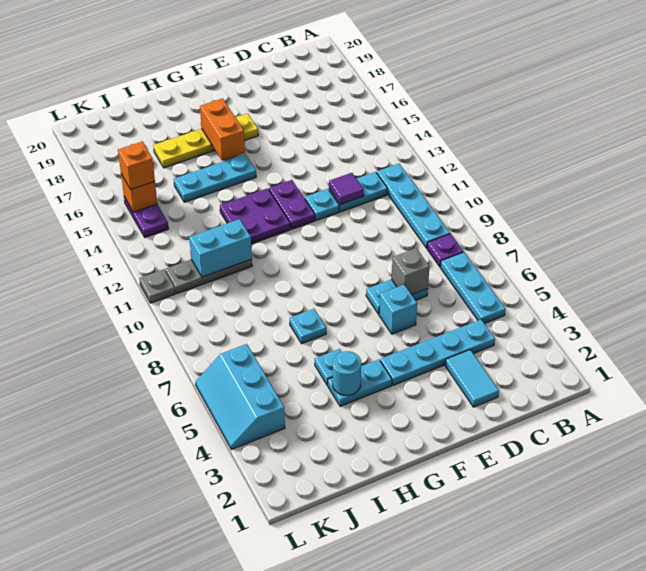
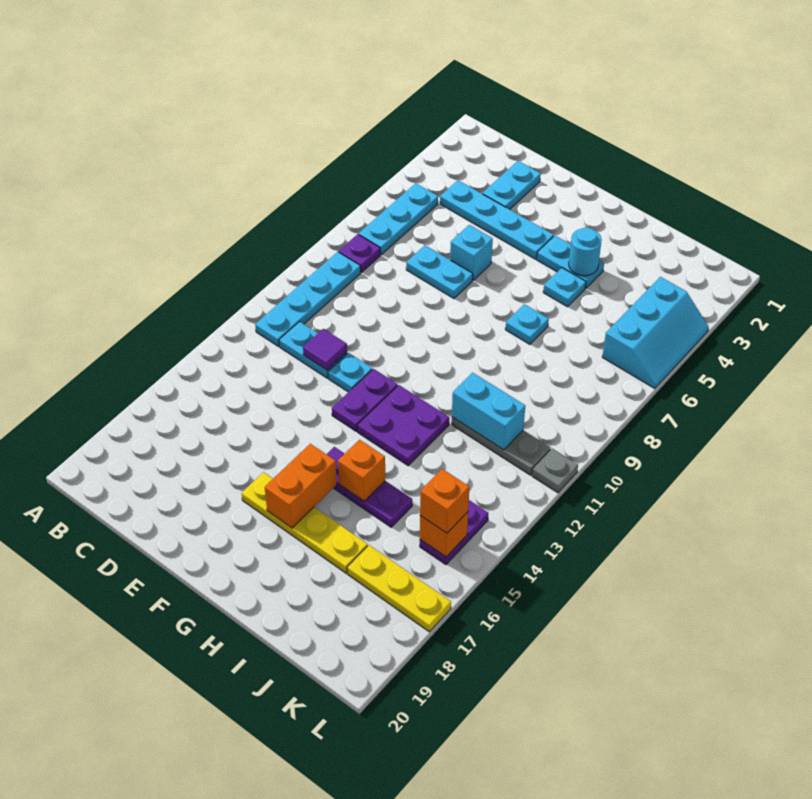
cyan 1x2 tile [445,350,499,407] -> cyan 1x2 plate [483,161,541,209]
grey 1x1 brick [392,248,429,295] -> none
cyan 1x3 plate [174,154,256,202] -> purple 1x3 plate [327,447,412,527]
none -> orange 1x1 brick [338,440,385,501]
none -> yellow 1x3 plate [347,545,451,632]

